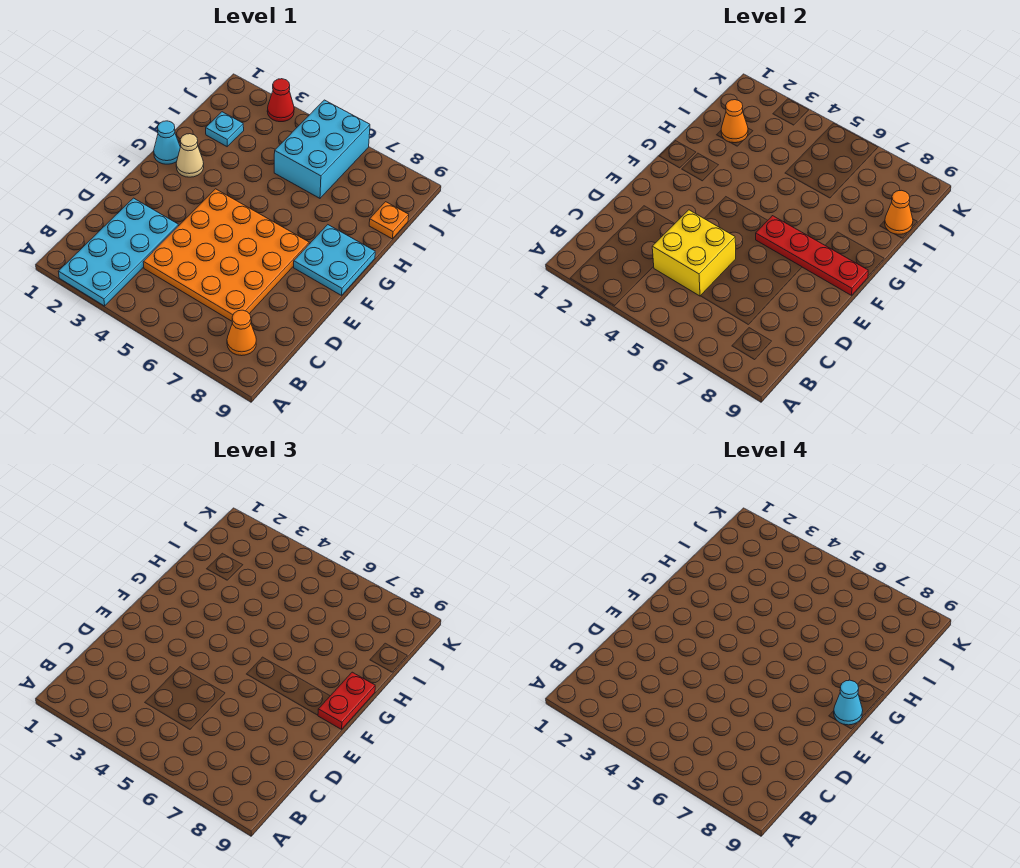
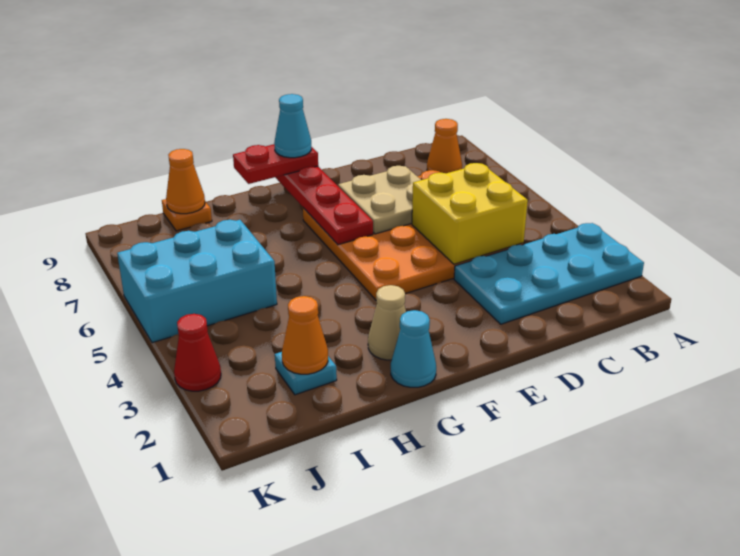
none -> tan 2x2 plate [338,166,421,234]
cyan 2x2 plate [294,225,375,295] -> none

